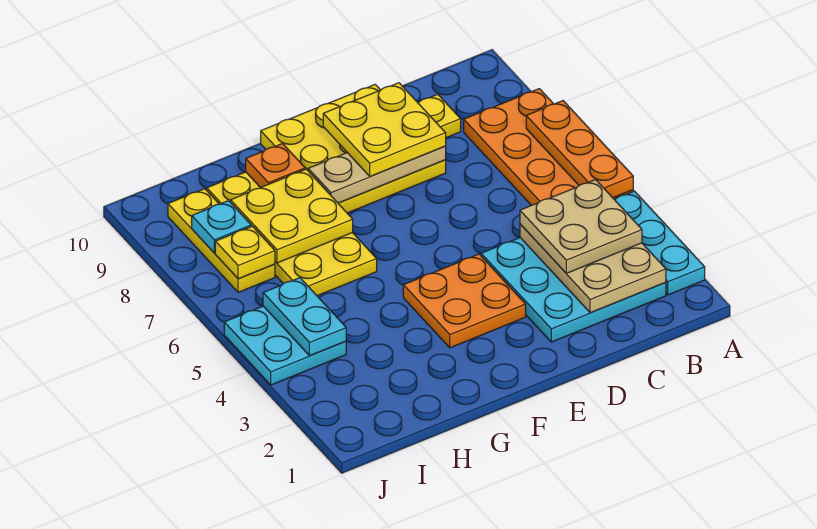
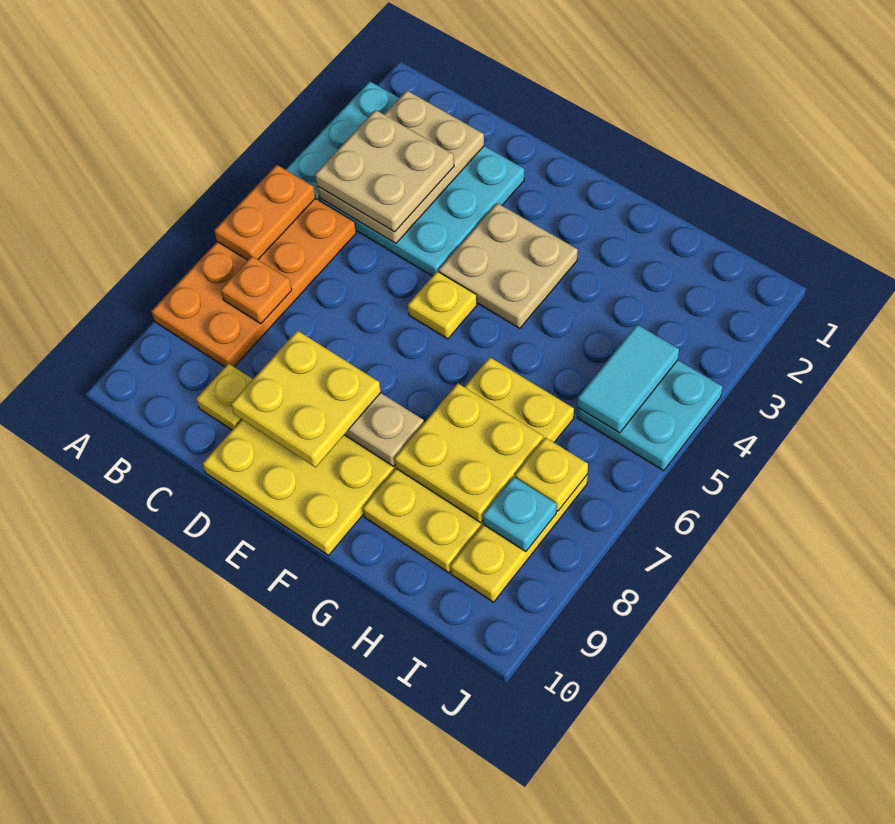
orange 1x3 plate [526,101,633,198] -> orange 1x2 plate [214,165,315,260]
orange 2x2 plate [403,254,526,348] -> tan 2x2 plate [439,203,578,328]
none -> yellow 1x1 plate [408,271,477,339]
orange 1x1 plate [246,144,305,188] -> orange 1x1 plate moved to [221,256,292,324]
cyan 1x2 plate [263,278,346,356] -> cyan 1x2 tile [578,325,679,433]

